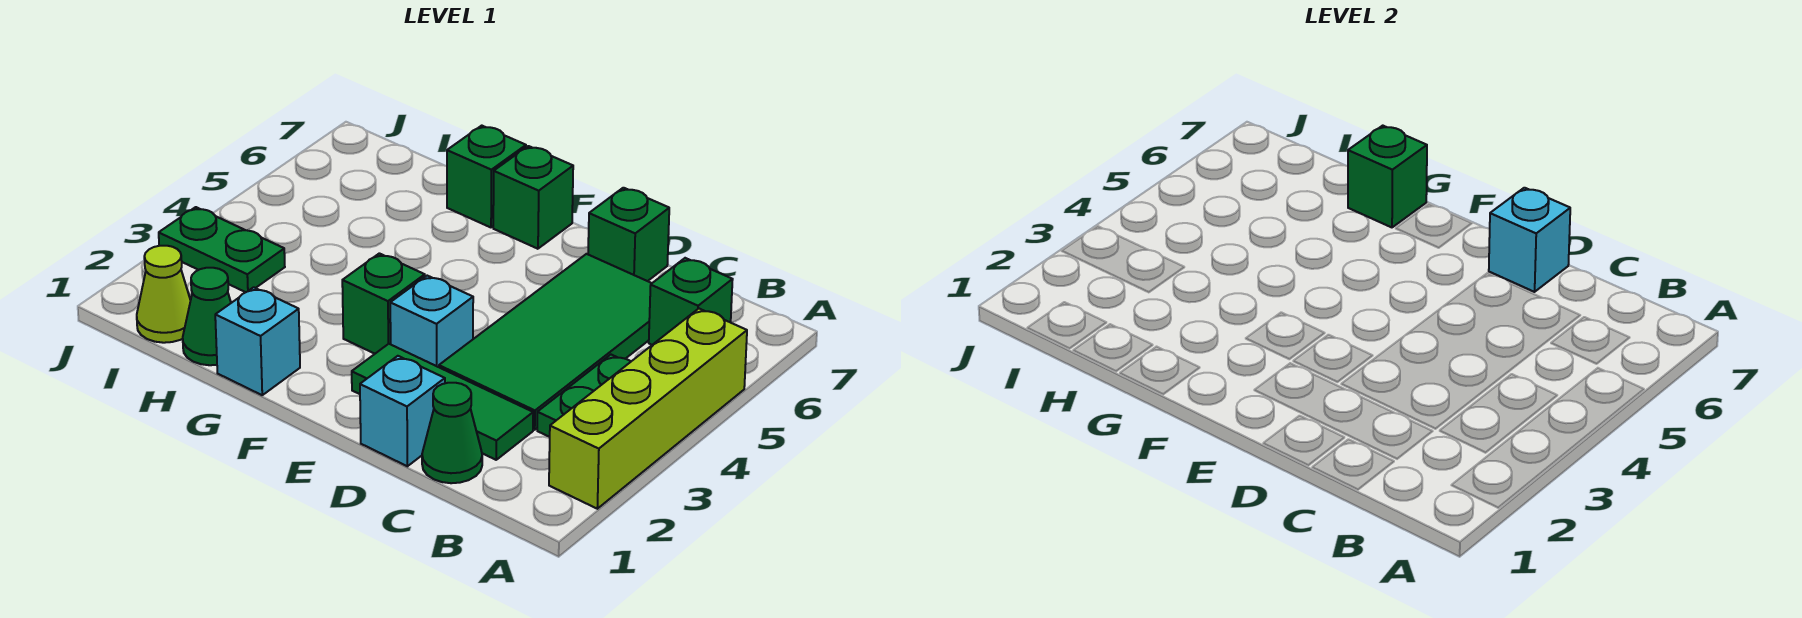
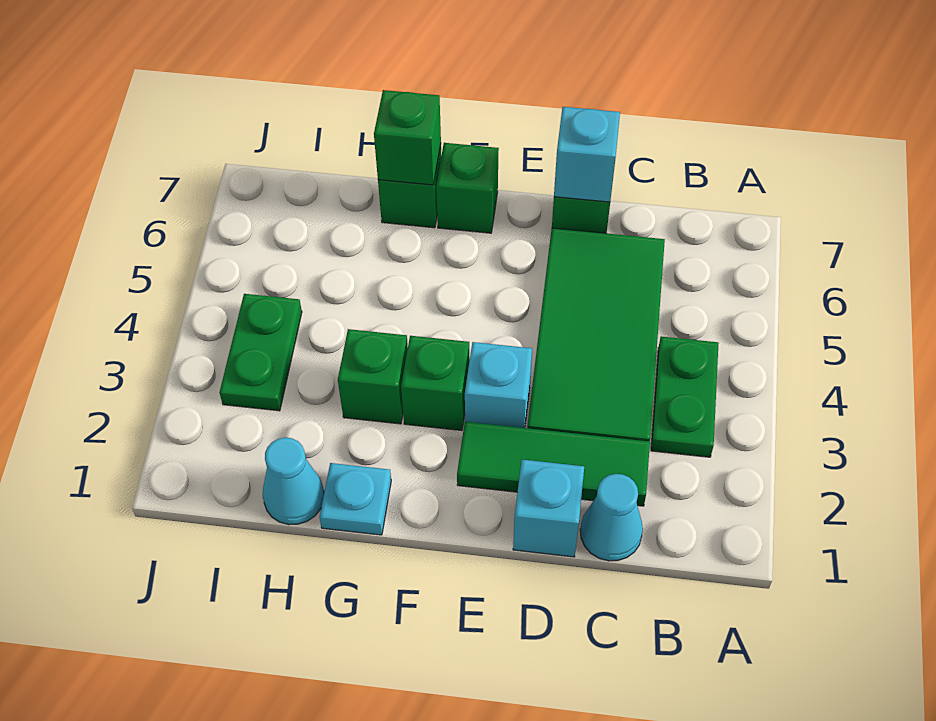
lime 1x4 brick [549,309,747,509] -> none
green 1x1 brick [649,258,733,345] -> green 1x1 brick moved to [338,329,408,424]
green 1x1 cone [422,383,482,483] -> cyan 1x1 cone [580,474,643,561]
cyan 1x1 brick [215,287,300,395] -> cyan 1x1 plate [320,463,391,535]
green 1x1 cone [183,268,231,365] -> cyan 1x1 cone [263,438,324,525]
lime 1x1 cone [137,246,191,343] -> none
green 1x2 plate [159,207,285,292] -> green 1x2 plate turned to [219,294,302,411]

